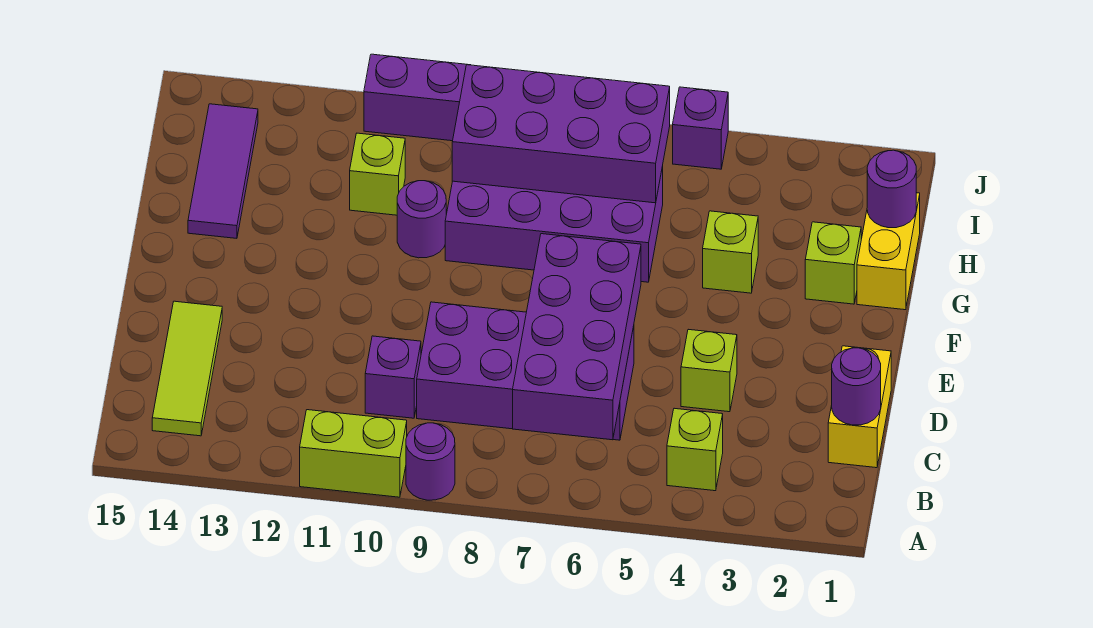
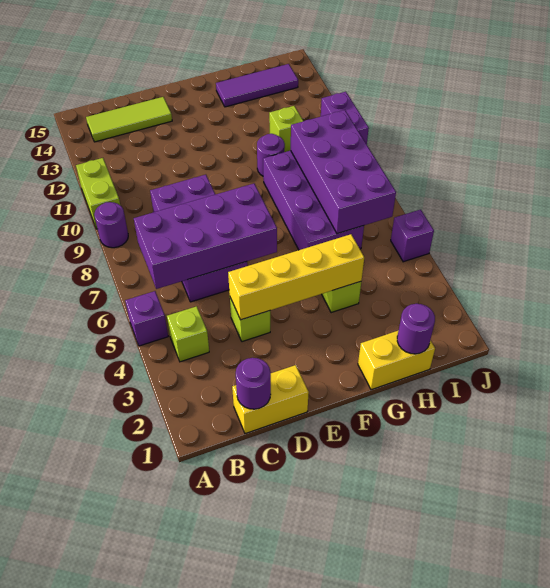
purple 1x1 brick [365,336,421,418] -> purple 1x1 brick moved to [125,291,168,346]
none -> yellow 1x4 brick [228,234,364,320]
lime 1x1 brick [805,222,861,304] -> none

